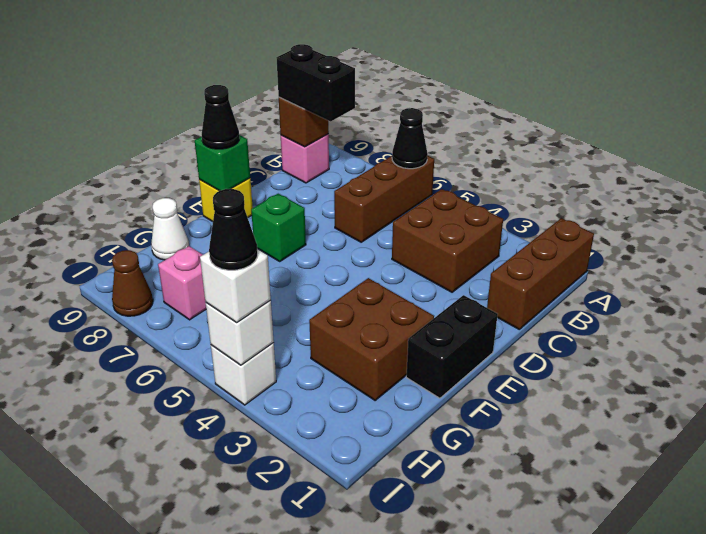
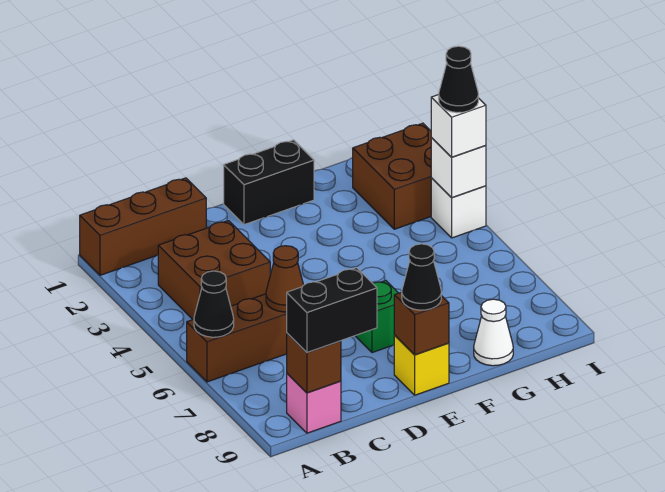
black 1x2 brick [276,44,355,121] -> black 1x2 brick turned to [287,268,377,353]
green 1x1 brick [195,135,250,191] -> brown 1x1 brick [394,292,449,355]
brown 2x2 brick [309,278,434,400] -> brown 2x2 brick moved to [353,123,431,229]
pink 1x1 brick [158,246,206,320] -> none
brown 1x1 cone [112,250,153,316] -> brown 1x1 cone moved to [266,246,303,312]

